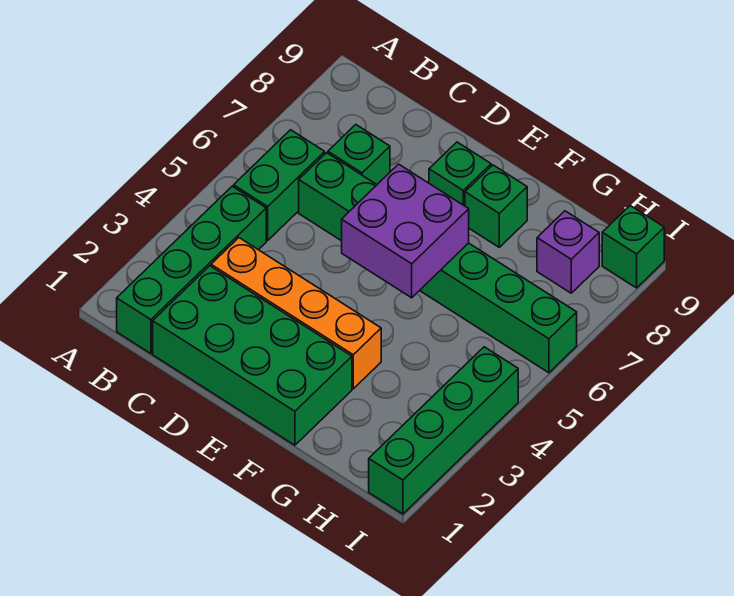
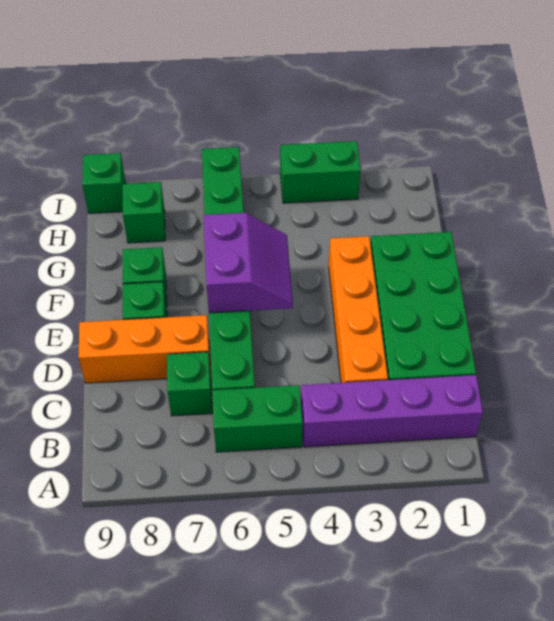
green 1x4 brick [117,186,266,354] -> purple 1x4 brick [301,375,483,447]
none -> orange 1x3 brick [79,315,211,383]
purple 2x2 brick [342,164,469,298] -> purple 2x2 slope [204,213,293,313]
purple 1x1 brick [537,211,599,293] -> green 1x1 brick [123,182,165,243]
green 1x4 brick [369,347,518,514] -> green 1x2 brick [280,141,361,203]

